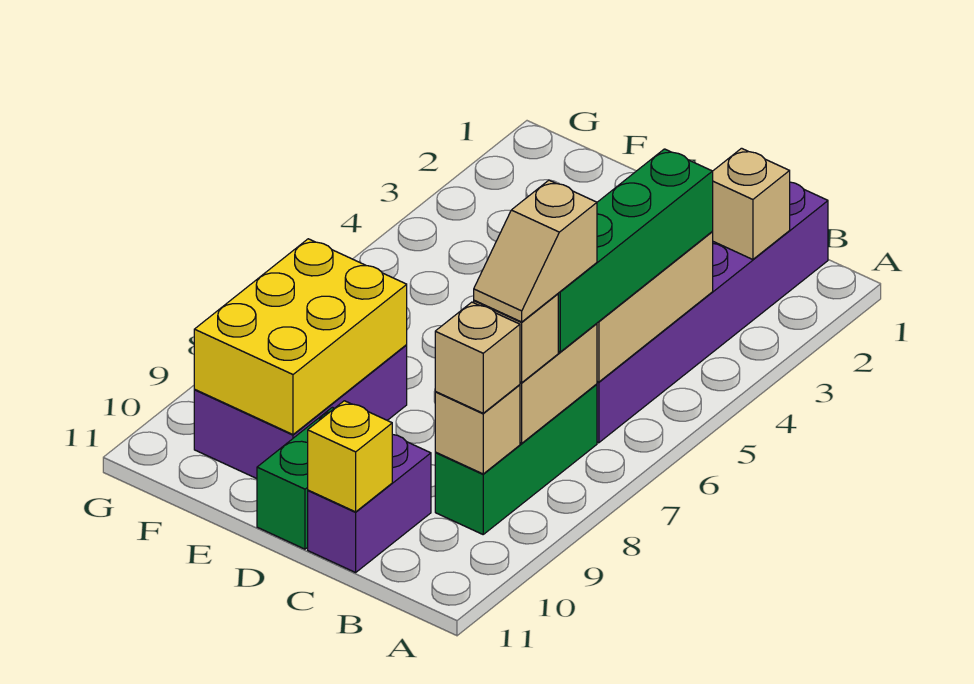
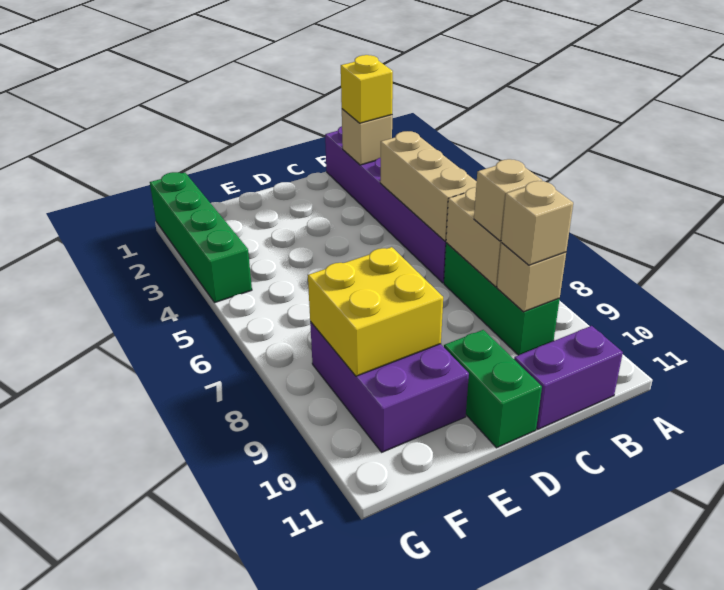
green 1x4 brick [558,149,713,352] -> green 1x4 brick moved to [150,172,252,302]
tan 1x2 slope [474,180,597,322] -> none
purple 1x2 brick [308,434,431,572] -> purple 1x2 brick turned to [514,326,623,429]
yellow 1x1 brick [308,401,392,512] -> yellow 1x1 brick moved to [341,55,393,123]
yellow 2x3 brick [194,239,407,434] -> yellow 2x2 brick [308,247,443,376]

